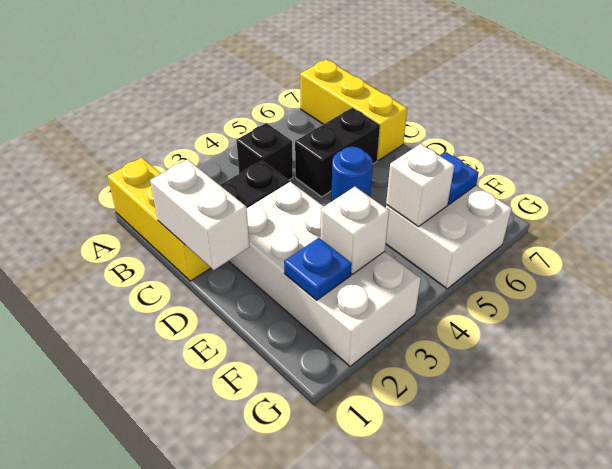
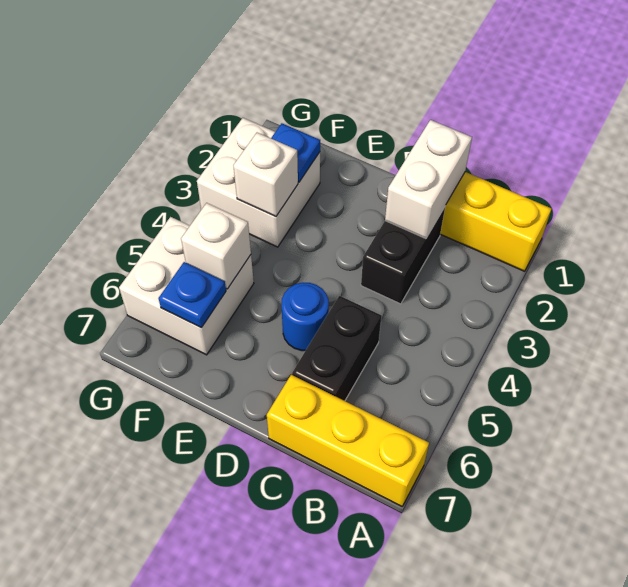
black 1x1 brick [236,123,293,180] -> none
white 1x2 brick [150,159,250,270] -> white 1x2 brick turned to [385,120,472,238]
white 2x4 brick [229,182,421,366] -> white 2x2 brick [197,118,320,247]

